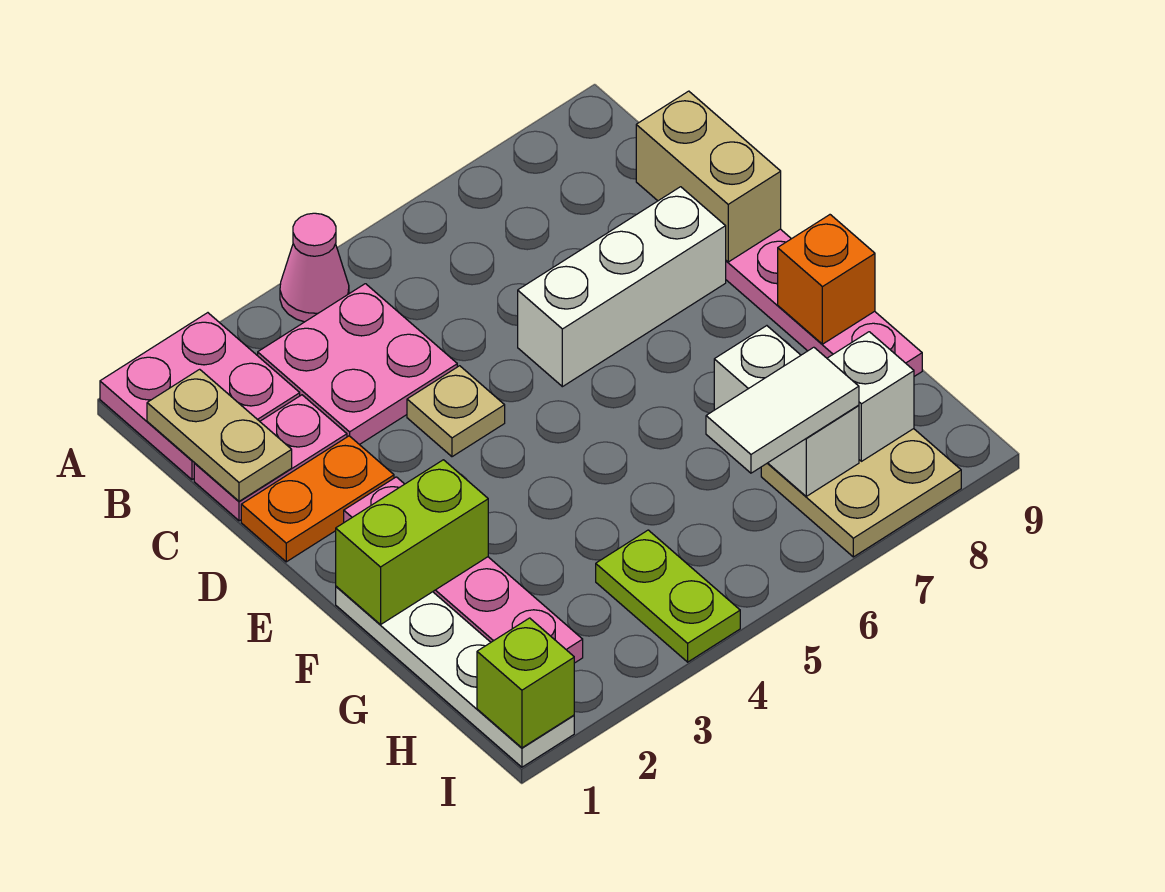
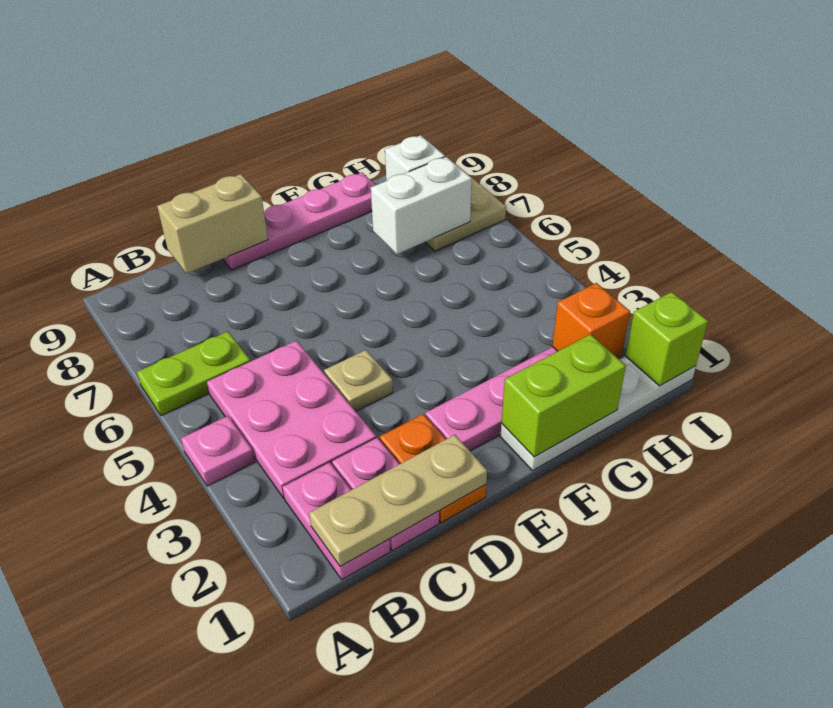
pink 2x2 plate [100,313,300,480] -> pink 1x2 plate [283,462,390,579]
pink 1x1 cone [280,213,349,322] -> pink 1x1 plate [181,416,255,486]
tan 1x2 plate [147,369,292,501] -> tan 1x3 plate [309,435,487,566]
pink 2x2 plate [258,284,457,445] -> pink 2x3 plate [207,341,376,498]
white 1x3 brick [518,187,726,387] -> none
lime 1x2 brick [336,460,488,625] -> lime 1x2 brick turned to [502,334,626,457]
orange 1x1 brick [778,215,875,344] -> orange 1x1 brick moved to [552,283,630,358]
lime 1x2 plate [596,530,740,662] -> lime 1x2 plate moved to [137,332,250,416]
white 1x2 tile [706,347,859,473] -> none

